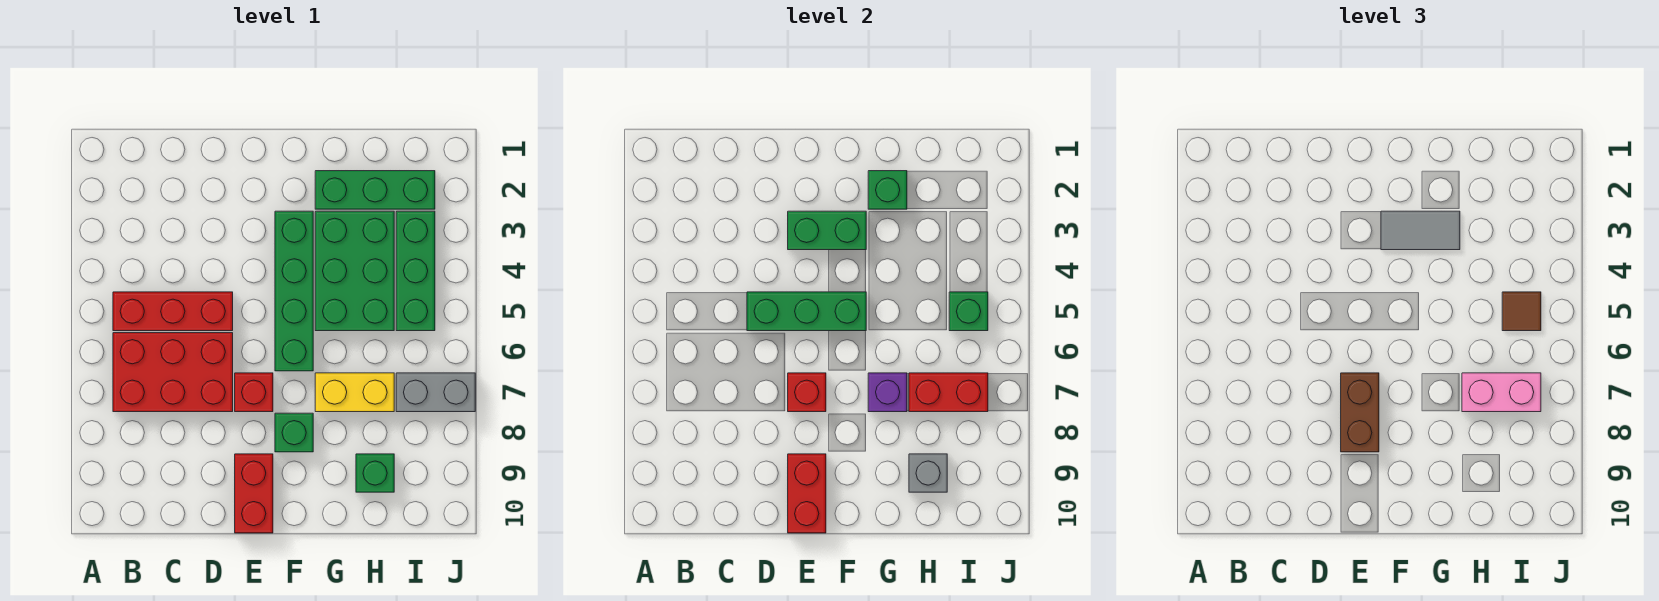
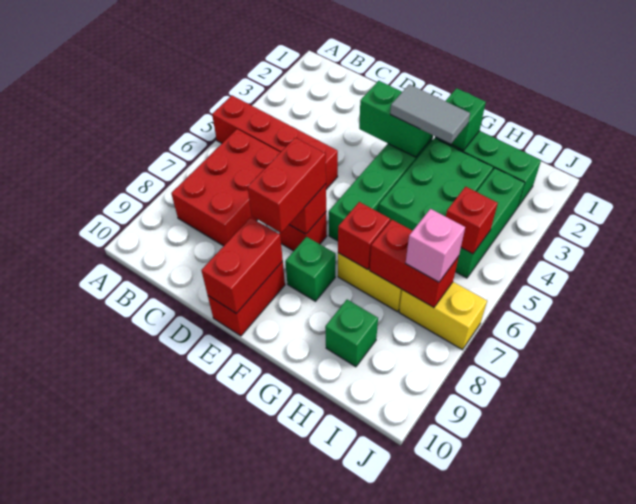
red 1x3 brick [113,292,233,331] -> red 1x4 brick [212,96,338,189]
red 2x3 brick [113,333,233,412] -> red 2x3 brick turned to [171,129,280,246]
green 1x3 brick [747,292,866,331] -> none
brown 1x2 brick [1341,373,1379,452] -> red 1x2 brick [248,138,326,233]
purple 1x1 brick [868,373,907,412] -> red 1x1 brick [338,202,390,270]
pink 1x2 brick [1462,373,1541,412] -> pink 1x1 brick [406,209,465,282]
grey 1x1 brick [909,454,947,492] -> none
green 1x1 brick [949,292,988,331] -> red 1x1 brick [446,187,498,254]
brown 1x1 tile [1502,292,1541,331] -> none
grey 1x2 brick [396,373,475,412] -> yellow 1x2 brick [399,282,487,350]

